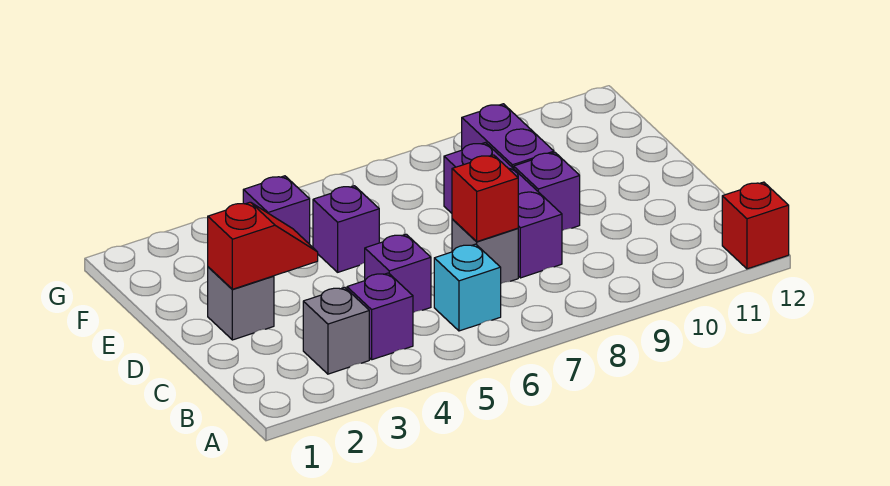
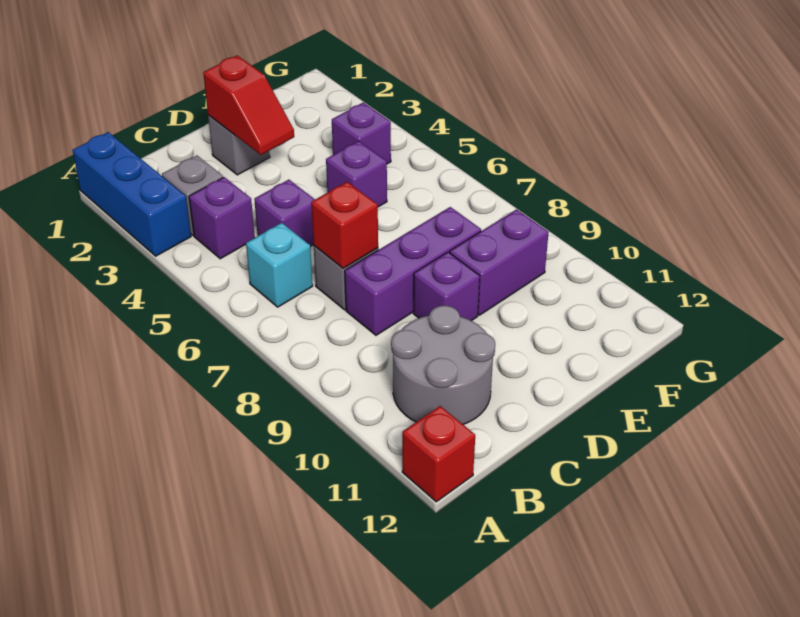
none -> blue 1x3 brick [73,132,191,256]
none -> grey 2x2 round brick [391,306,495,424]

